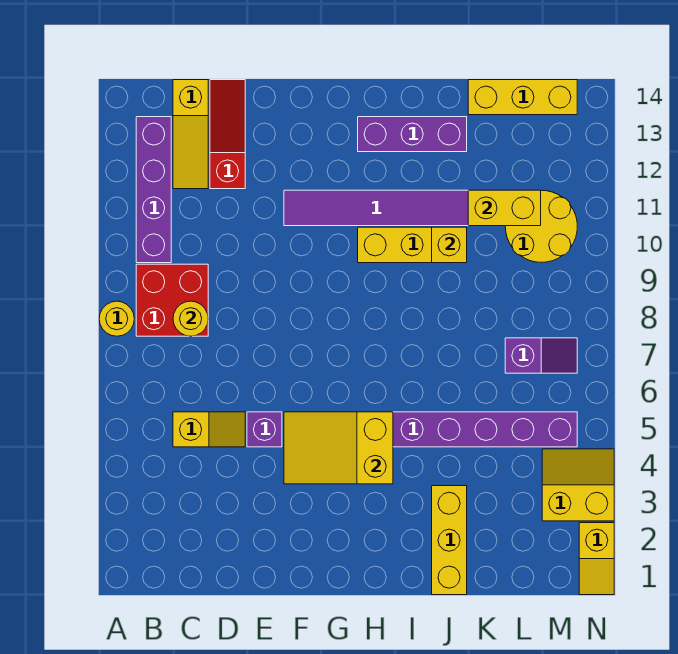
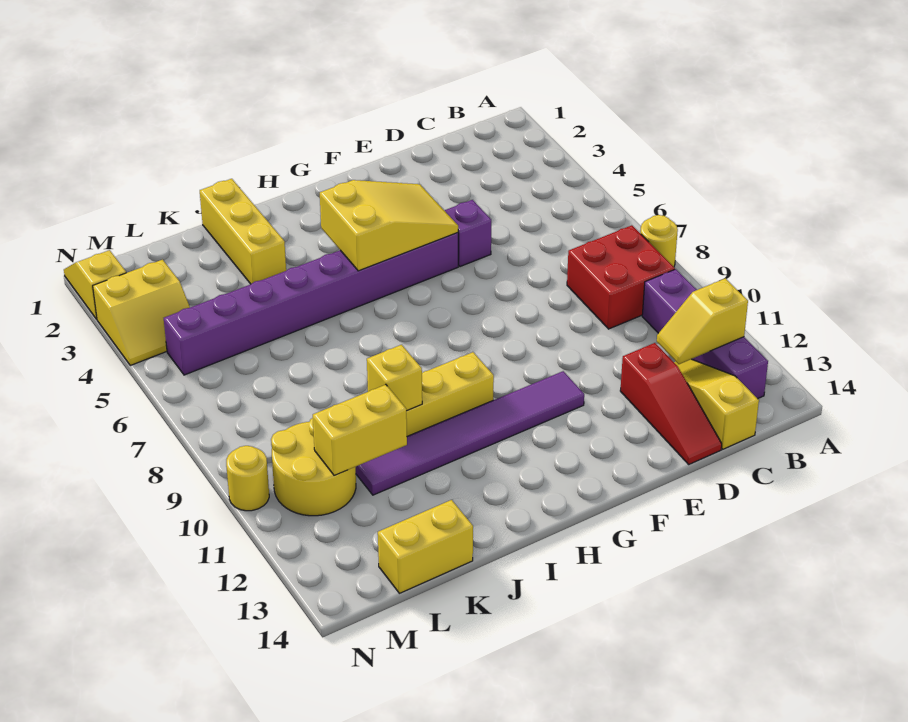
yellow 1x2 slope [173,412,245,447] -> yellow 1x2 slope moved to [657,278,748,364]
yellow 1x1 round brick [173,301,208,336] -> yellow 1x1 round brick moved to [226,446,269,511]
purple 1x3 brick [358,117,467,152] -> none
yellow 1x3 brick [468,80,577,115] -> yellow 1x2 brick [378,500,473,593]
purple 1x2 slope [505,338,577,373] -> none

